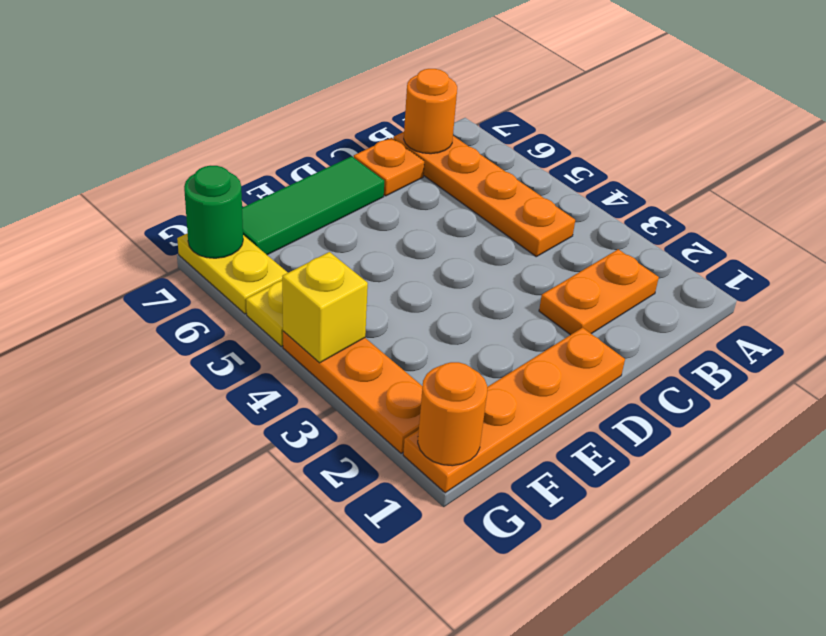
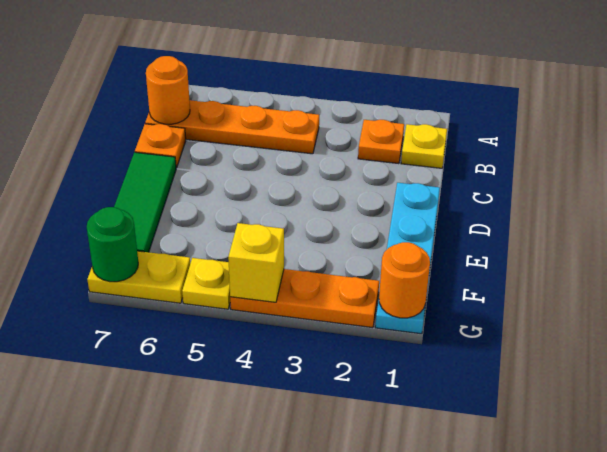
none -> yellow 1x1 plate [401,124,447,168]
orange 1x2 plate [539,249,659,335] -> orange 1x1 plate [358,120,404,164]
orange 1x4 plate [403,328,625,493] -> cyan 1x4 plate [375,183,440,334]

